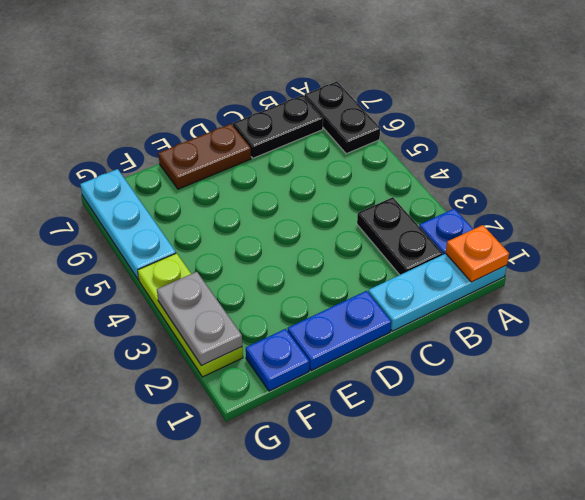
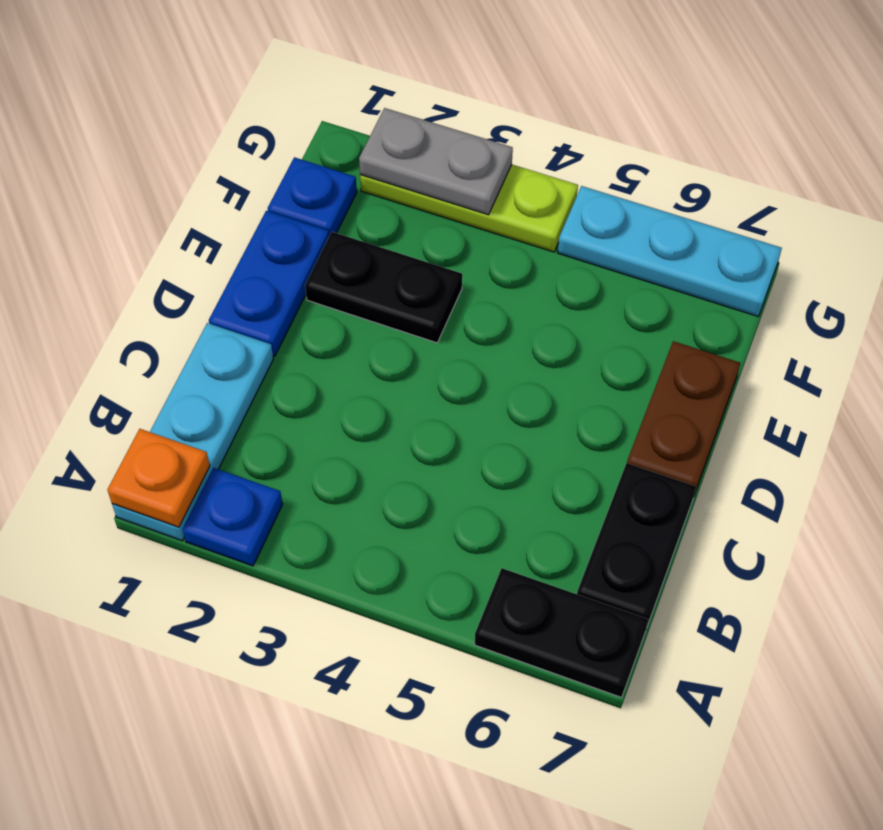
black 1x2 plate [357,197,442,275] -> black 1x2 plate moved to [305,232,462,343]

